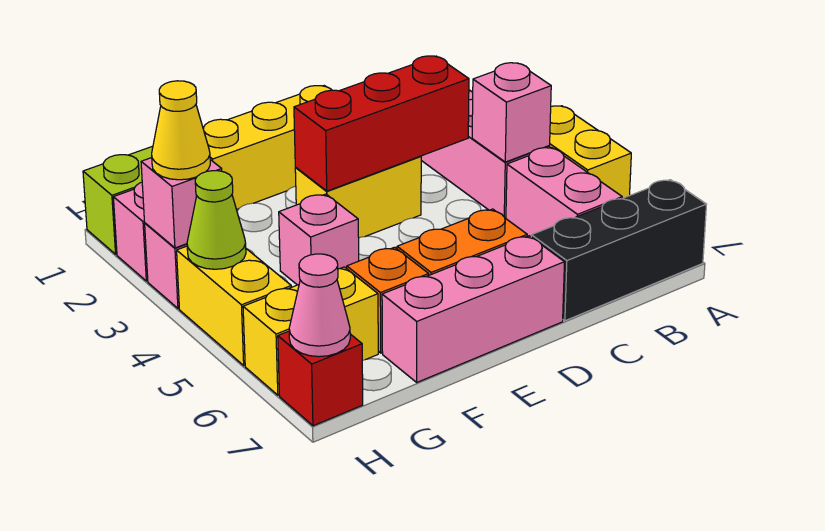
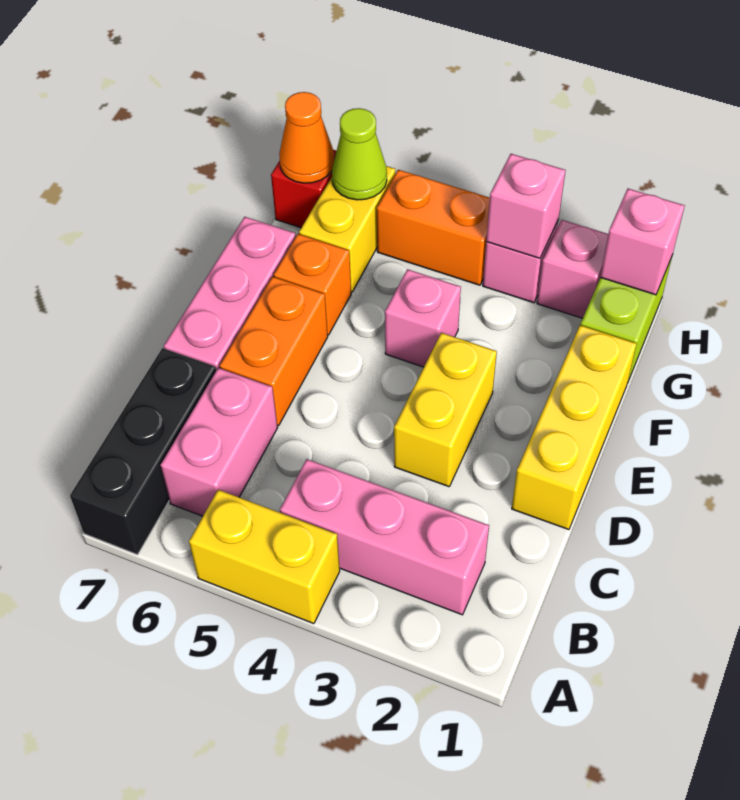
pink 1x1 brick [472,63,551,162] -> pink 1x1 brick moved to [600,189,685,295]
pink 1x2 brick [506,147,622,237] -> pink 1x2 brick turned to [160,368,278,516]
red 1x3 brick [294,56,469,191] -> none
yellow 1x1 cone [152,81,210,180] -> none
yellow 1x2 brick [177,246,291,365] -> orange 1x2 brick [377,170,490,285]
lime 1x1 cone [187,171,246,269] -> lime 1x1 cone moved to [332,108,387,200]
pink 1x1 cone [289,254,350,357] -> orange 1x1 cone [279,92,334,183]

